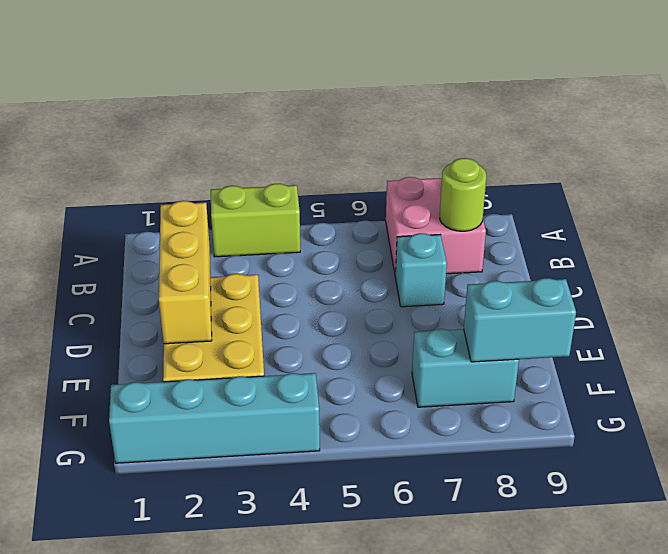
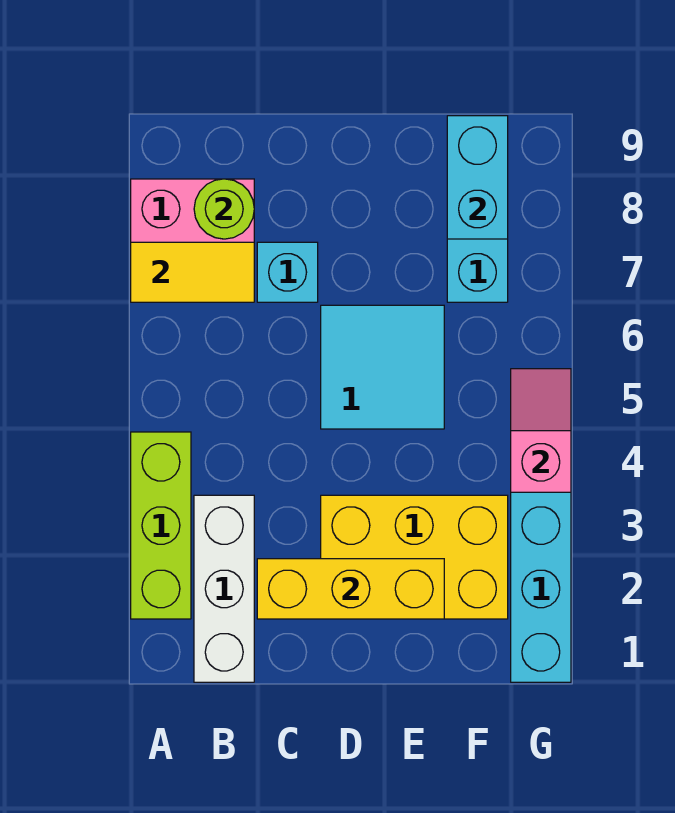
lime 1x2 brick [211,184,300,257] -> lime 1x3 brick [131,432,191,619]
none -> yellow 1x2 tile [131,242,254,302]
none -> white 1x3 brick [194,495,254,682]
none -> cyan 2x2 tile [321,305,444,429]
none -> pink 1x2 slope [511,369,571,492]

